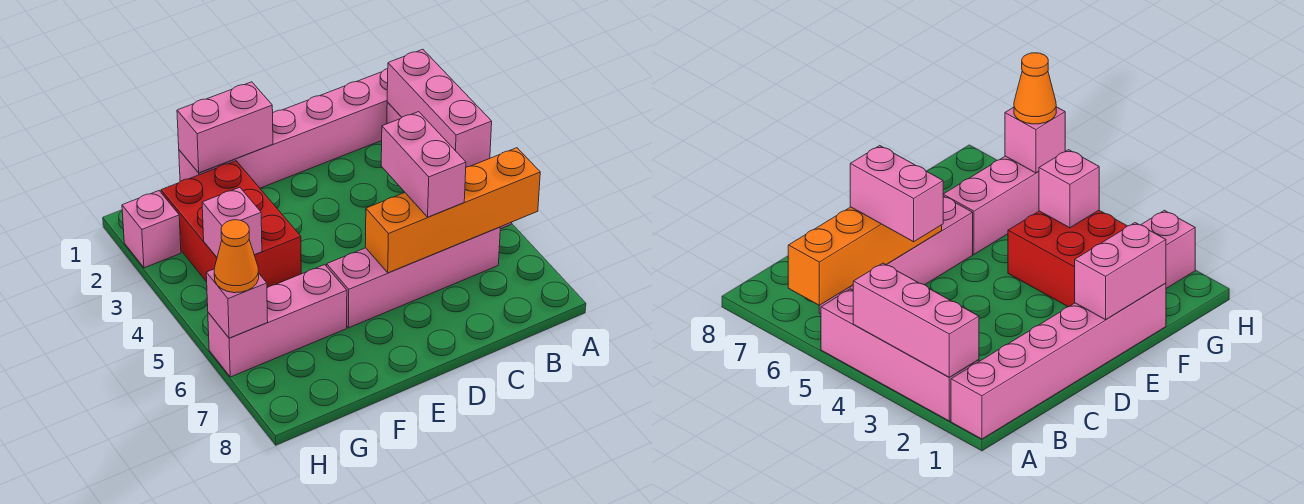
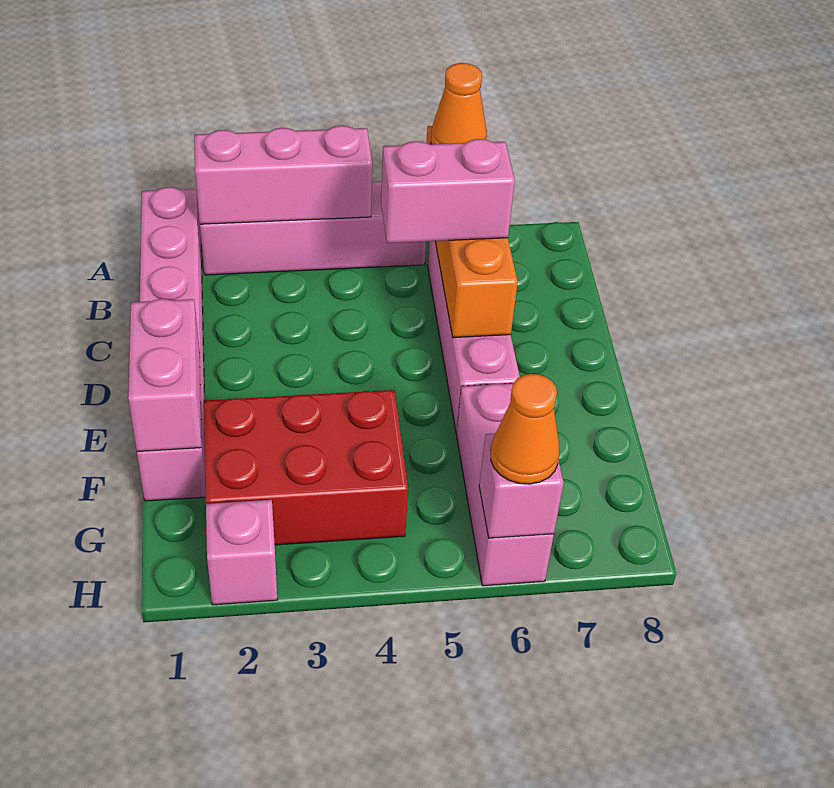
none -> orange 1x1 cone [431,63,487,144]
pink 1x1 brick [202,187,262,257] -> none

